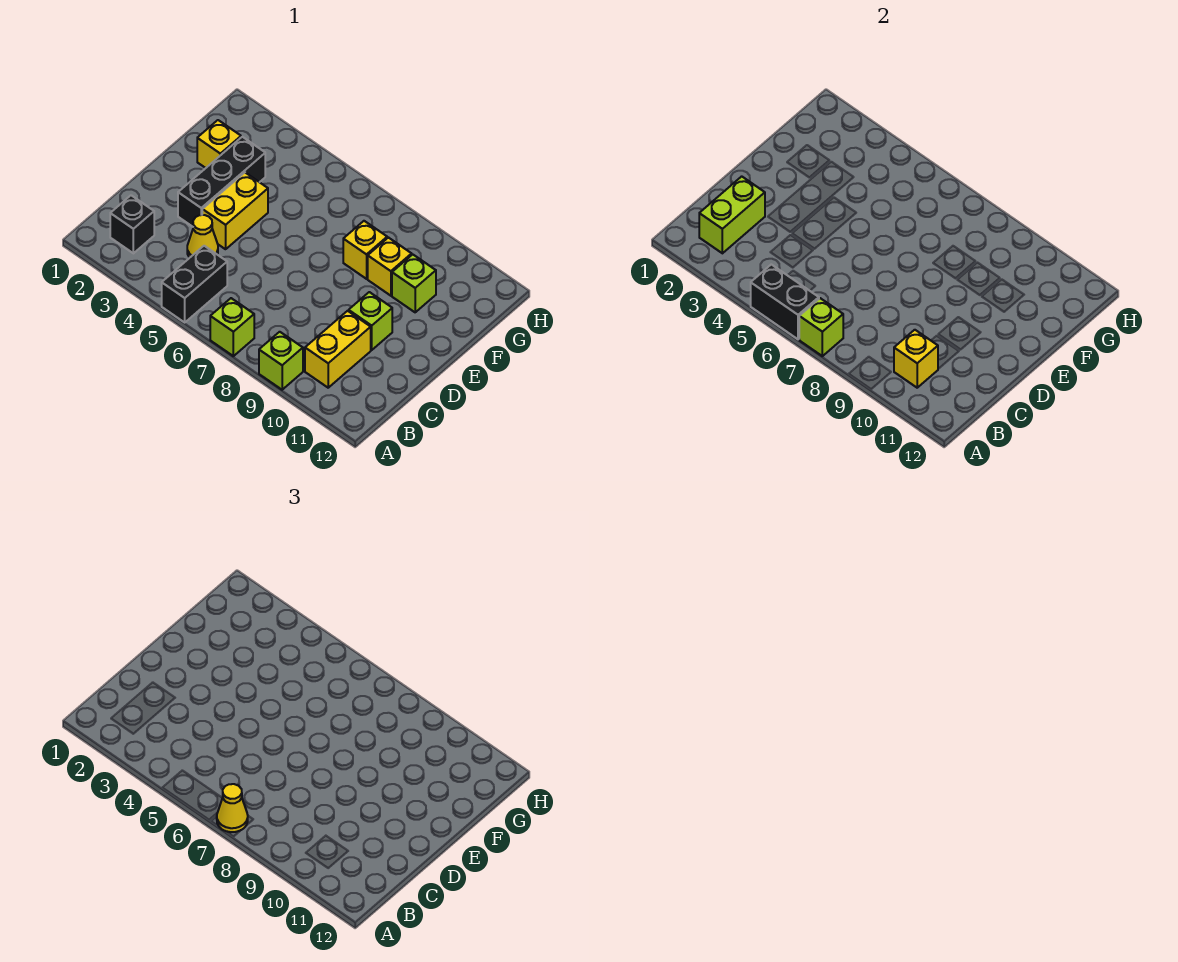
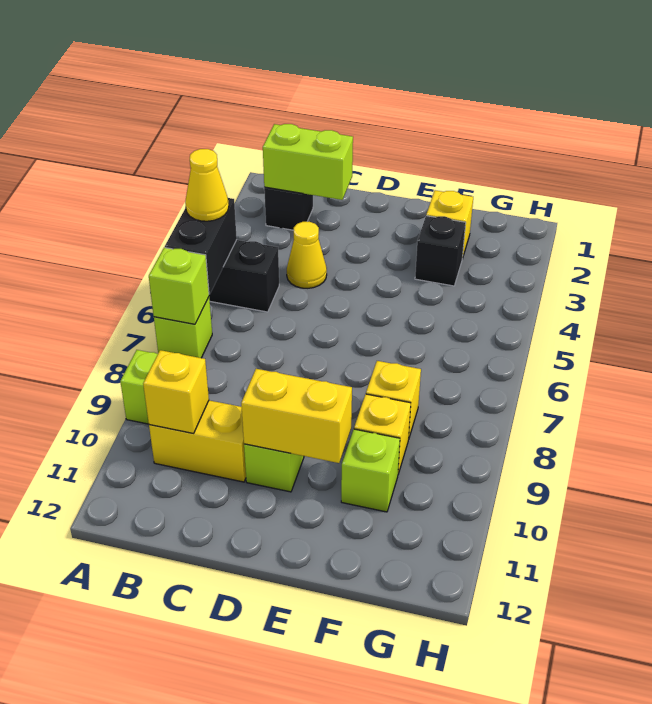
yellow 1x1 cone [217,784,248,832] -> yellow 1x1 cone moved to [185,149,229,221]
black 1x3 brick [178,137,265,227] -> black 1x1 brick [415,216,466,286]
yellow 1x2 brick [202,173,268,249] -> yellow 1x2 brick moved to [241,369,352,463]

